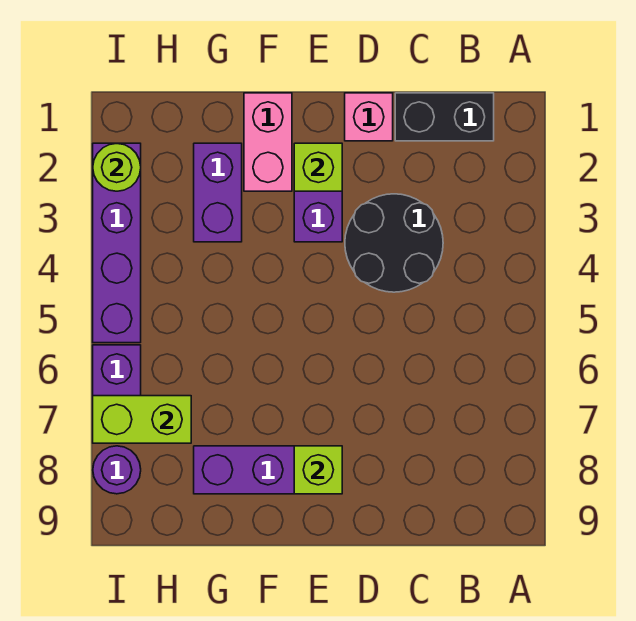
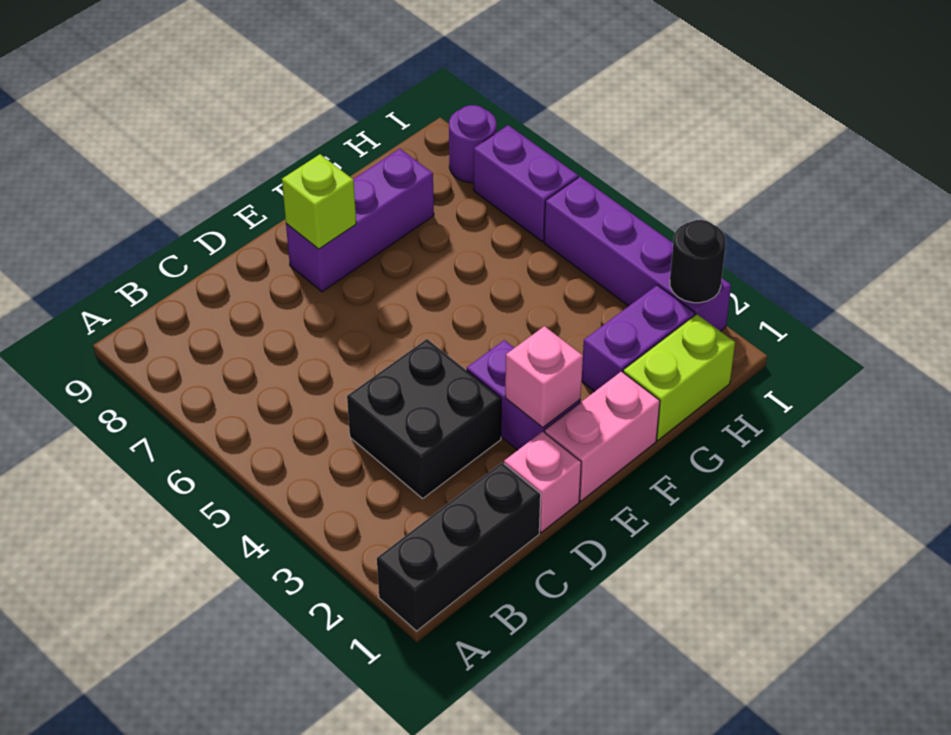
black 1x2 brick [395,93,494,141] -> black 1x3 brick [377,462,541,631]
black 2x2 round brick [345,194,443,292] -> black 2x2 brick [347,339,501,498]
lime 1x1 brick [294,143,342,191] -> pink 1x1 brick [505,326,583,428]
pink 1x2 brick [244,93,292,191] -> pink 1x2 brick turned to [545,371,660,501]
purple 1x2 brick [194,143,242,242] -> purple 1x2 brick turned to [582,285,695,392]
lime 1x2 brick [93,396,191,443] -> lime 1x2 brick moved to [623,314,735,440]
lime 1x1 round brick [93,143,141,191] -> black 1x1 round brick [670,220,726,303]

